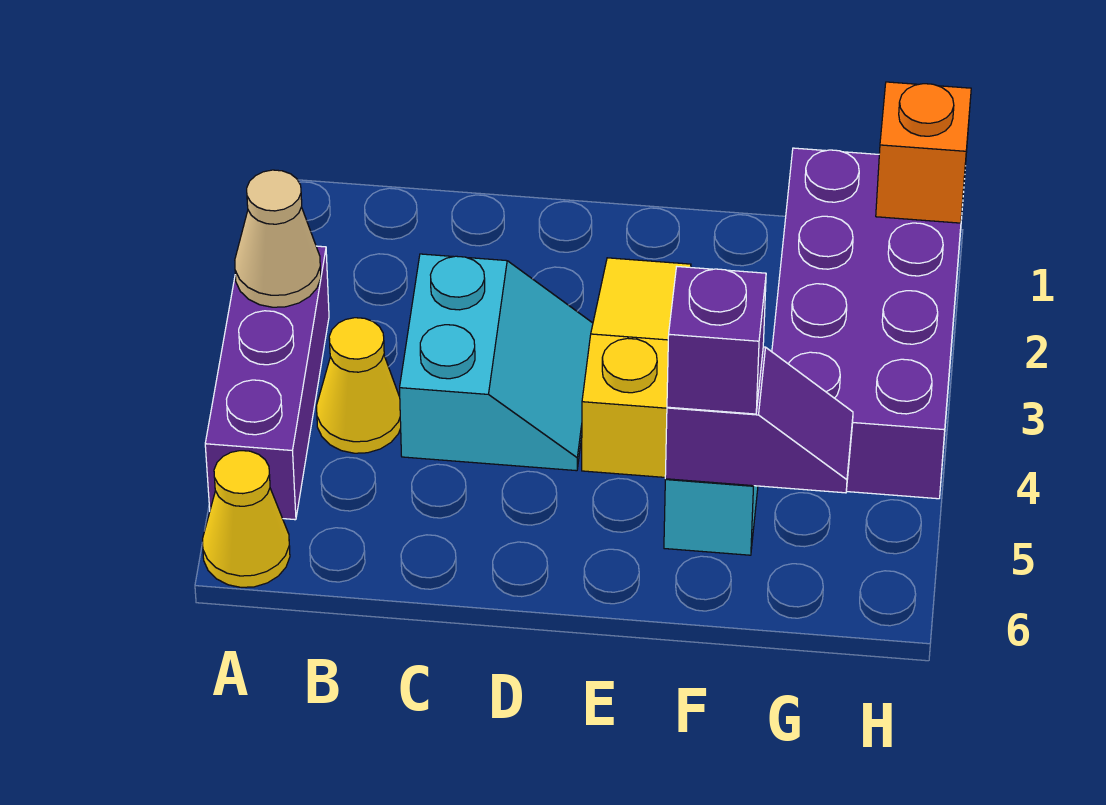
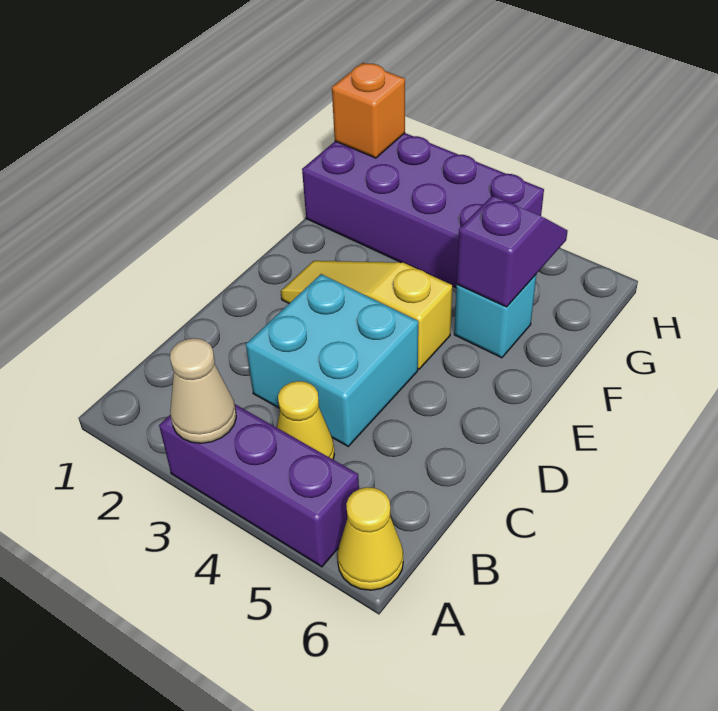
cyan 2x2 slope [400,254,593,471] -> cyan 2x2 brick [246,274,418,446]
purple 1x1 brick [667,267,766,414] -> none

